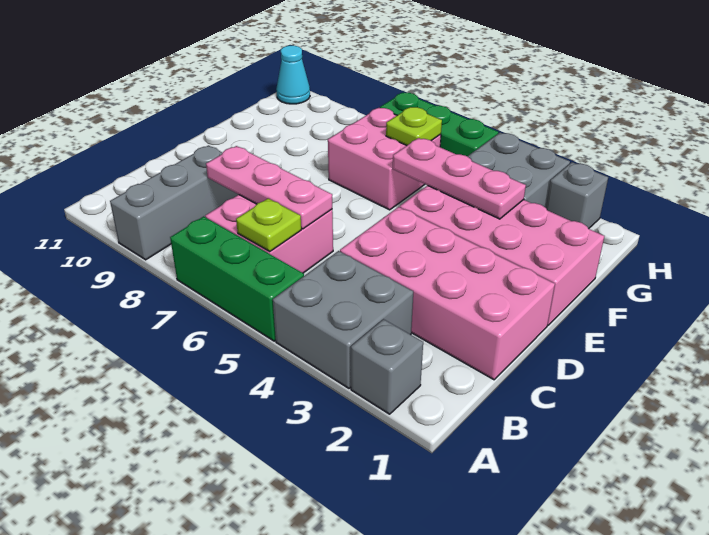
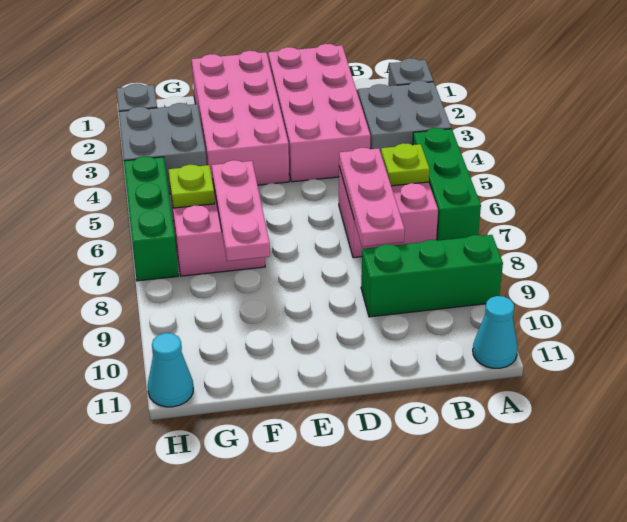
grey 1x3 brick [110,145,239,260] -> green 1x3 brick [361,235,503,317]
none -> cyan 1x1 cone [473,296,518,368]
pink 1x3 plate [393,138,526,219] -> pink 1x3 plate moved to [212,160,270,261]

